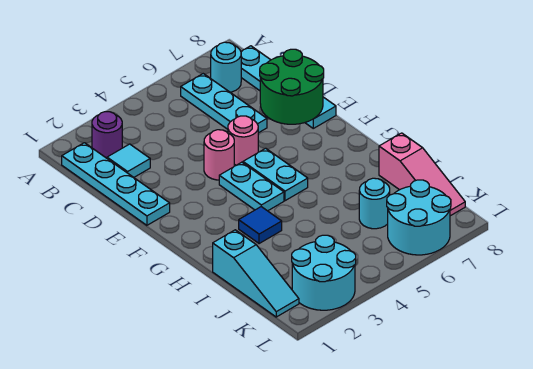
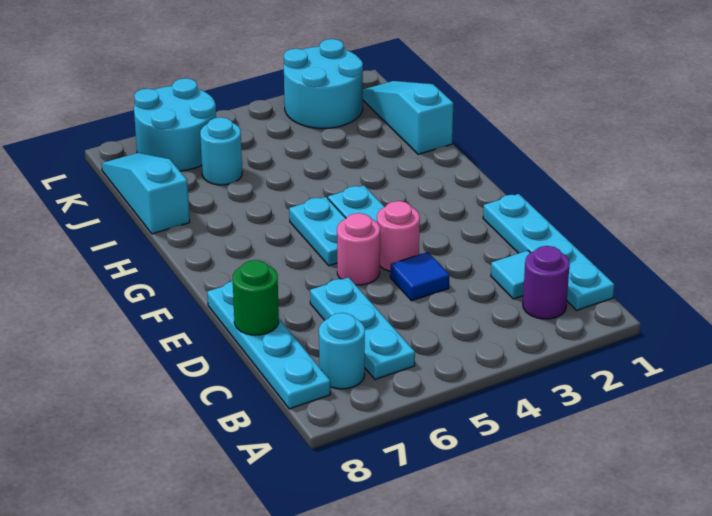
green 2x2 round brick [260,49,324,124] -> green 1x1 round brick [233,260,279,335]
blue 1x1 tile [239,207,282,244] -> blue 1x1 tile moved to [390,252,449,301]
pink 1x3 slope [379,133,465,216] -> cyan 1x3 slope [101,153,190,234]

